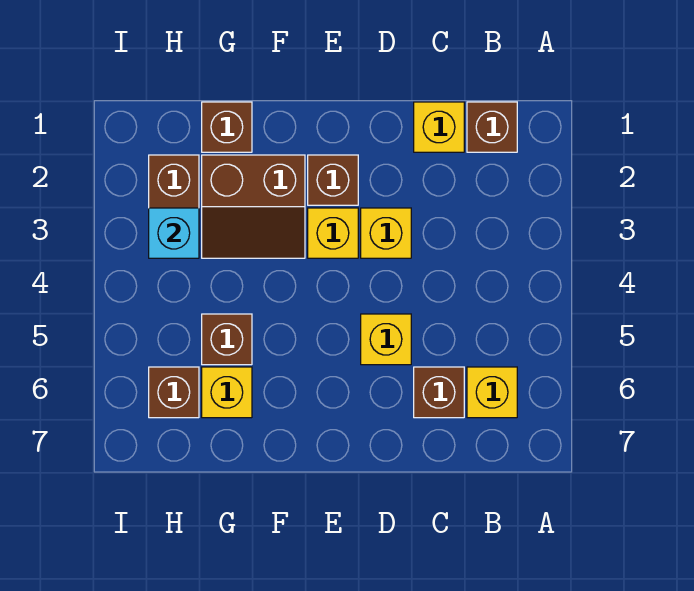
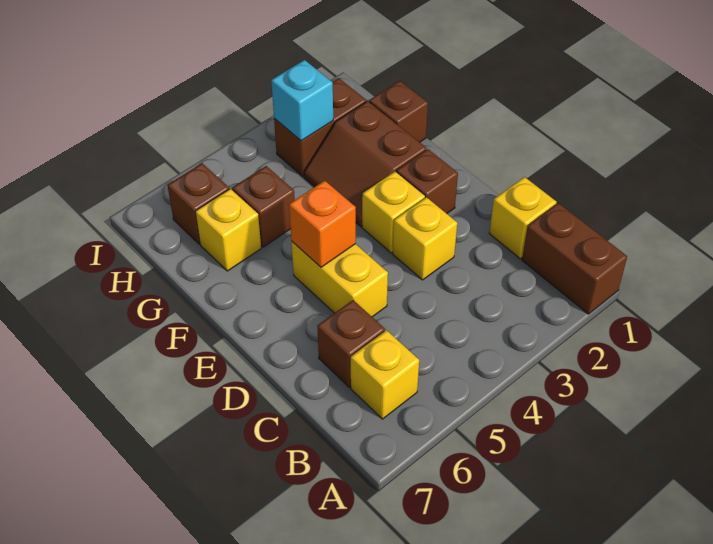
brown 1x1 brick [467,102,517,152] -> brown 1x2 brick [522,203,627,314]
yellow 1x1 brick [361,314,411,365] -> yellow 1x2 brick [292,242,388,317]
none -> orange 1x1 brick [289,181,356,267]

